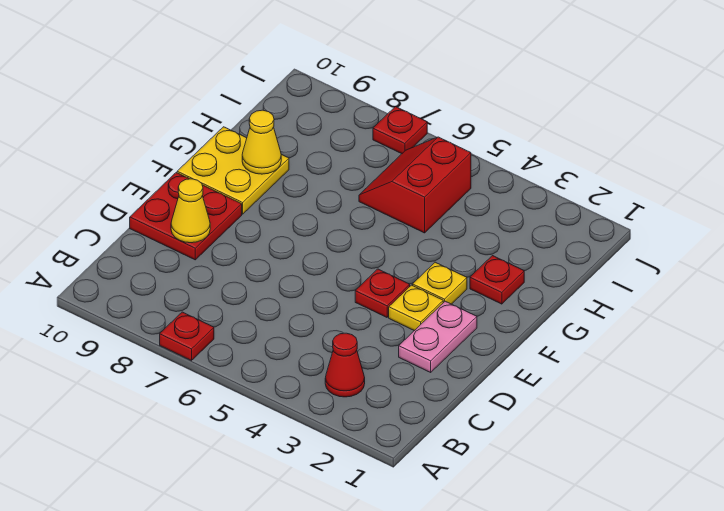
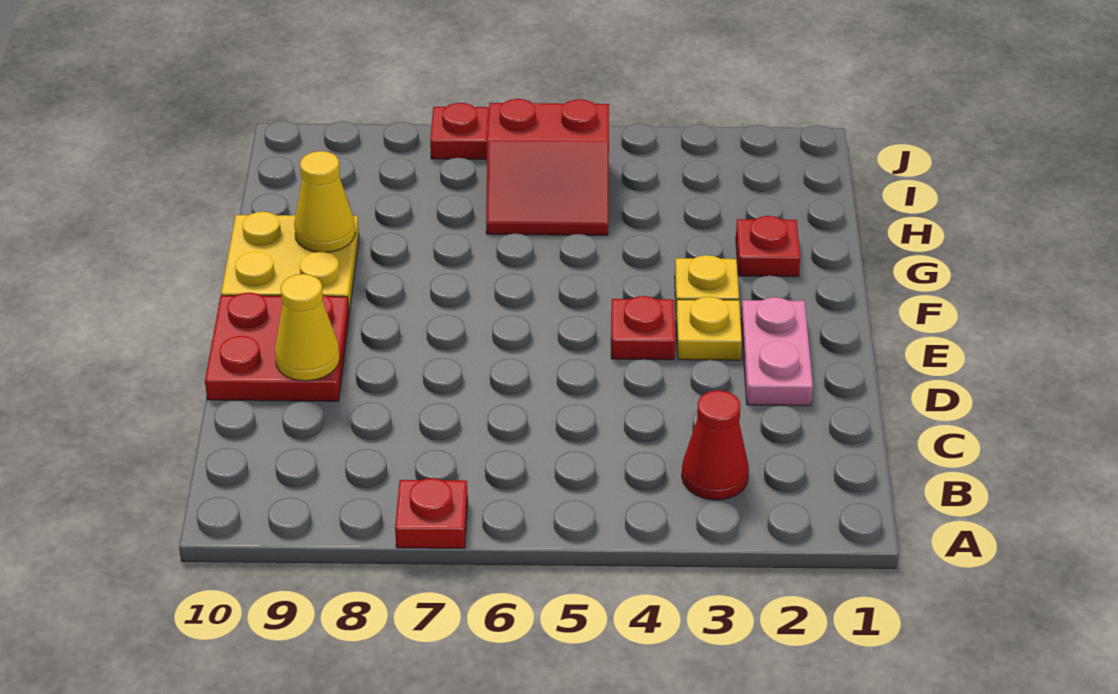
red 2x2 slope [359,137,471,233] -> red 2x2 slope turned to [486,99,609,235]

